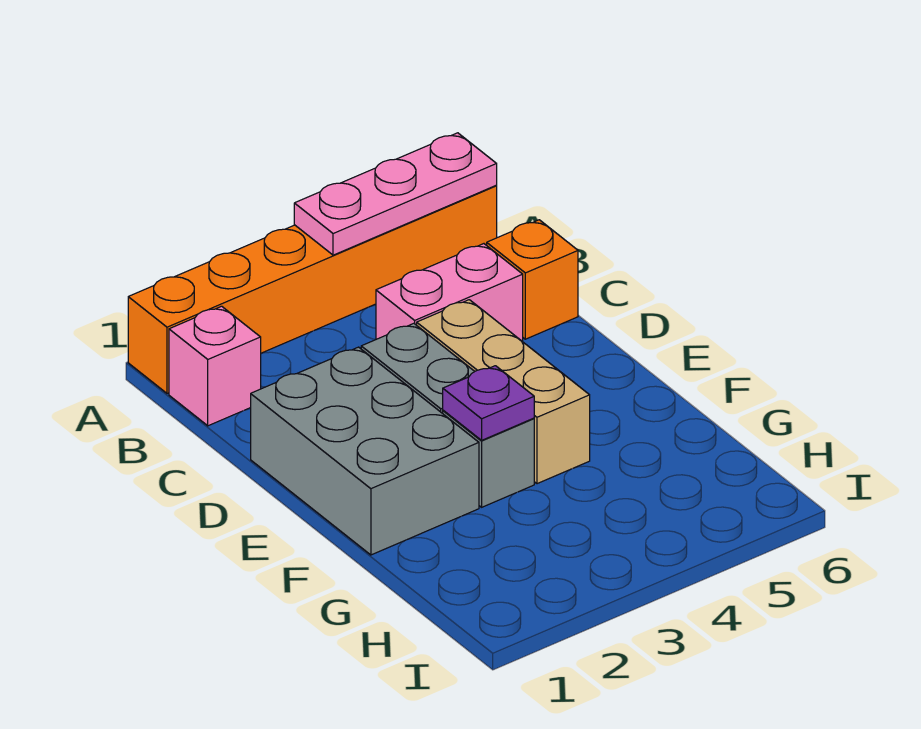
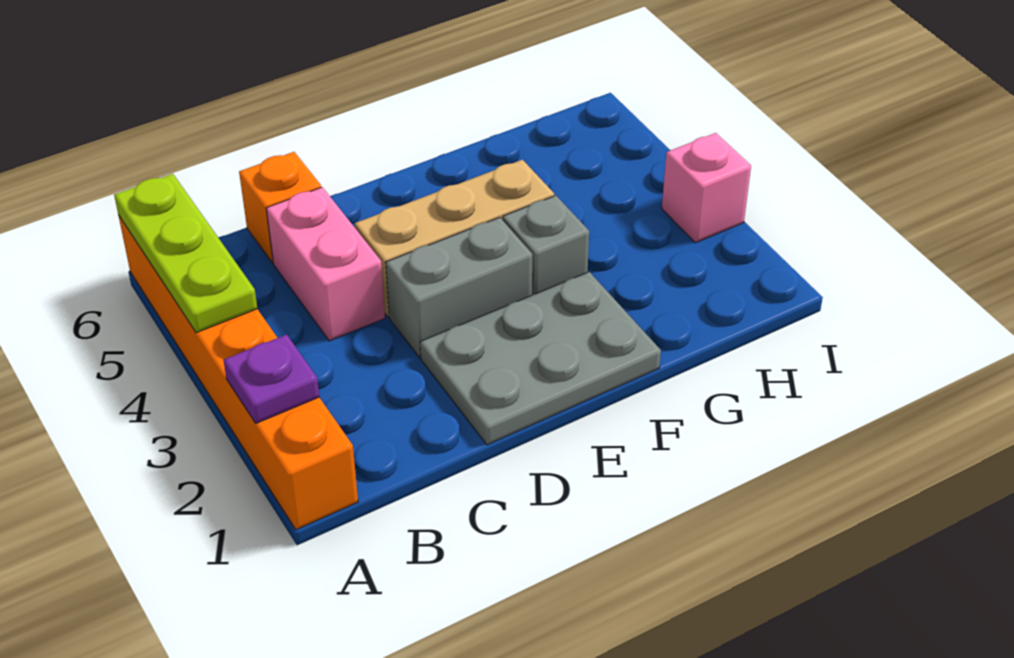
pink 1x3 plate [294,133,497,255] -> lime 1x3 plate [114,174,257,333]
pink 1x1 brick [169,306,261,426] -> pink 1x1 brick moved to [662,133,751,243]
grey 2x3 brick [251,347,479,555] -> grey 2x3 plate [420,272,661,445]
purple 1x1 plate [443,366,534,440] -> purple 1x1 plate moved to [223,335,319,423]

